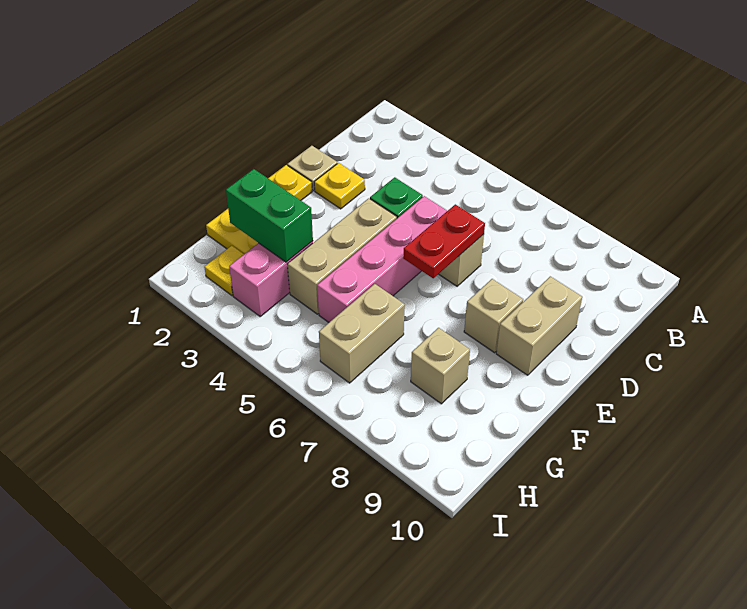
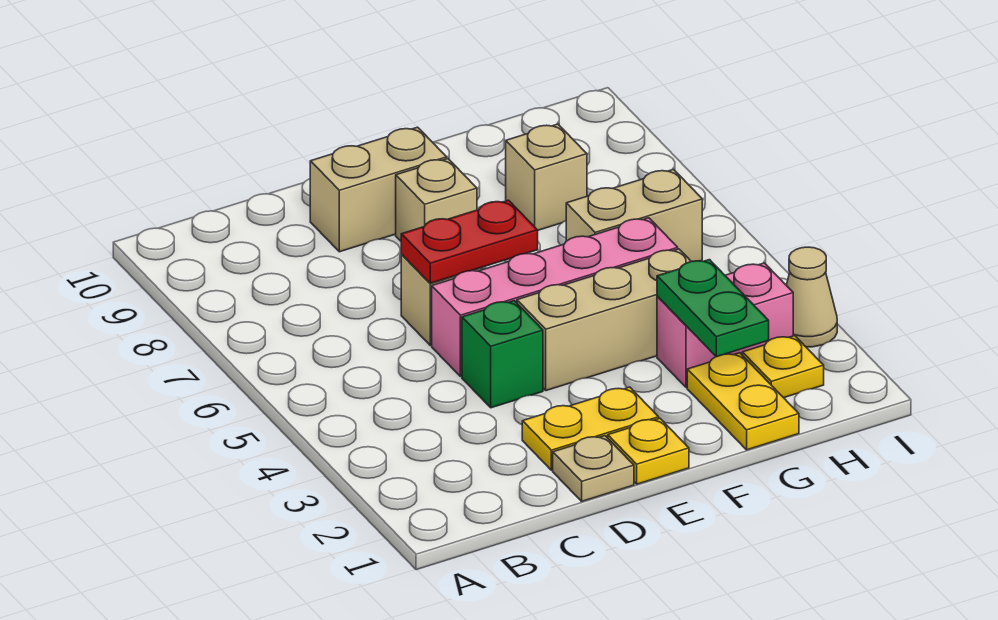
yellow 1x1 plate [314,163,365,209] -> yellow 1x2 plate [522,387,659,470]
green 1x2 brick [226,169,313,262] -> green 1x2 plate [657,260,769,357]
none -> tan 1x1 cone [786,247,837,347]

